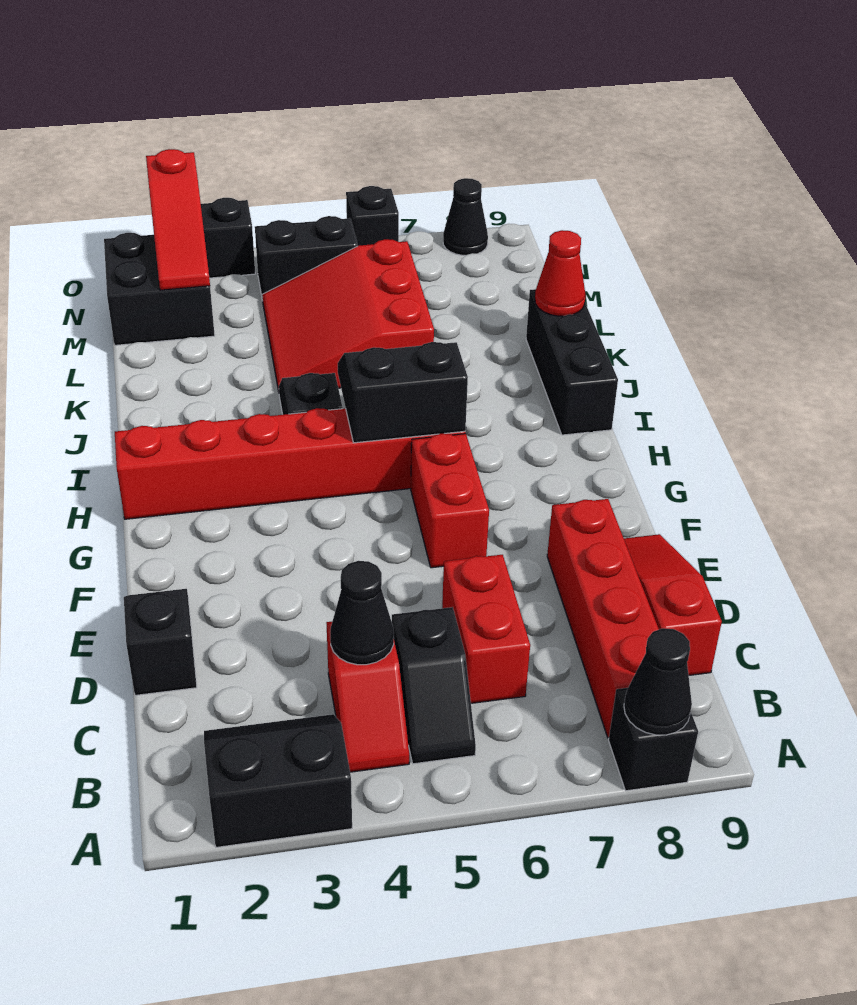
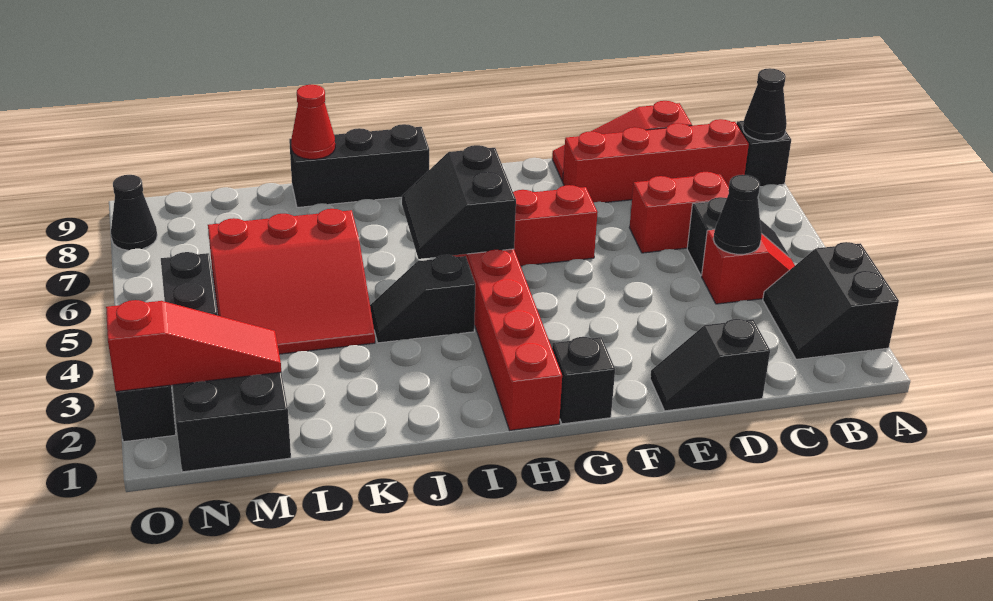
black 1x1 brick [346,186,399,246] -> black 1x1 brick moved to [552,337,615,424]

